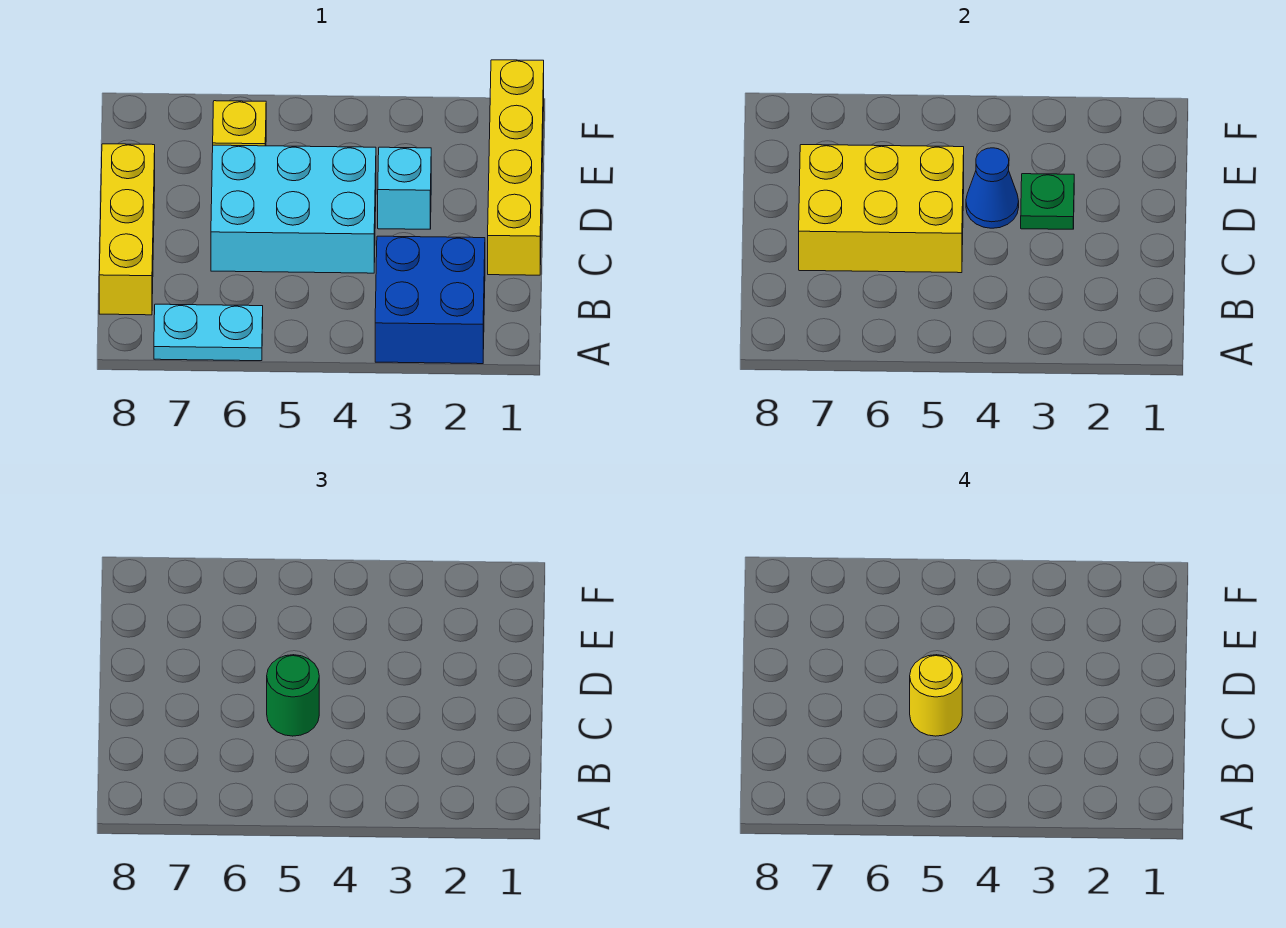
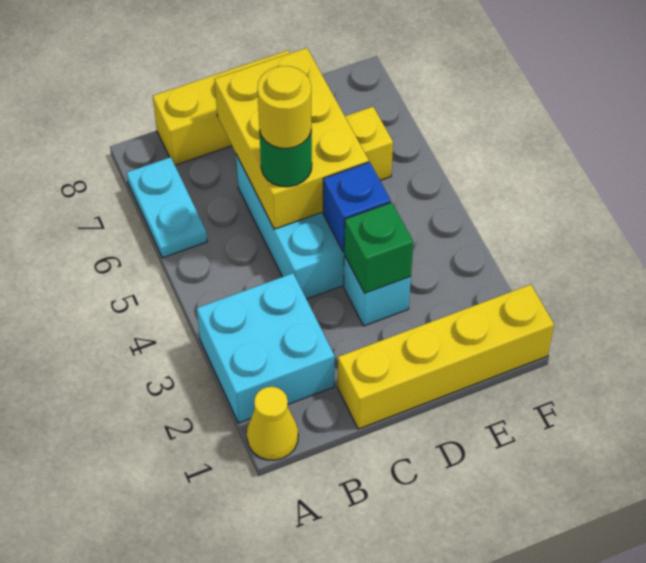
none -> yellow 1x1 cone [247,387,298,460]
blue 2x2 brick [375,236,485,364] -> cyan 2x2 brick [197,273,335,423]
green 1x1 plate [1021,174,1074,229] -> green 1x1 brick [344,202,413,293]
blue 1x1 cone [966,148,1019,228] -> blue 1x1 brick [323,162,391,252]

